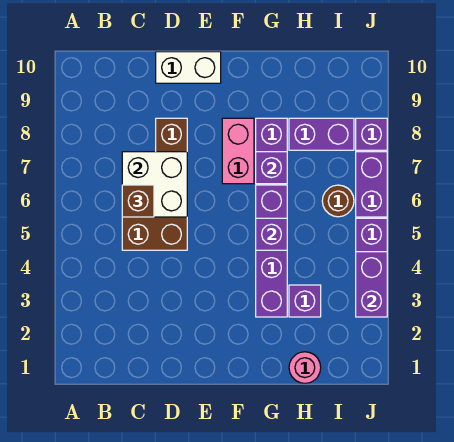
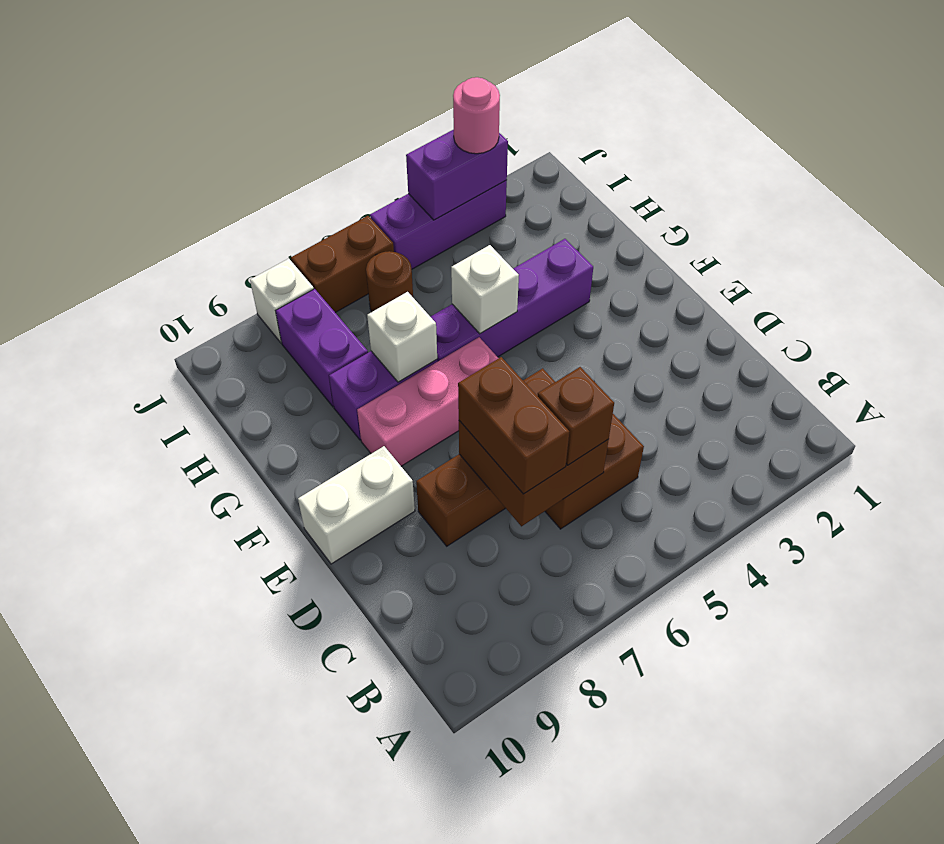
white 2x2 brick [122,152,187,217] -> brown 2x2 brick [459,368,609,526]
none -> brown 1x2 brick [458,357,569,494]
white 1x2 brick [156,52,221,83] -> white 1x2 brick turned to [298,446,415,564]
pink 1x2 brick [222,118,254,184] -> pink 1x3 brick [357,337,499,466]
purple 1x1 brick [256,218,287,250] -> white 1x1 brick [451,245,519,334]
purple 1x1 brick [256,152,287,184] -> white 1x1 brick [367,292,437,382]
pink 1x1 round brick [289,352,321,383] -> pink 1x1 round brick moved to [453,77,500,154]
purple 1x1 brick [289,285,321,317] -> none
purple 1x2 brick [356,152,387,217] -> brown 1x2 brick [291,216,394,313]
purple 1x1 brick [356,118,387,150] -> white 1x1 brick [250,259,314,343]

